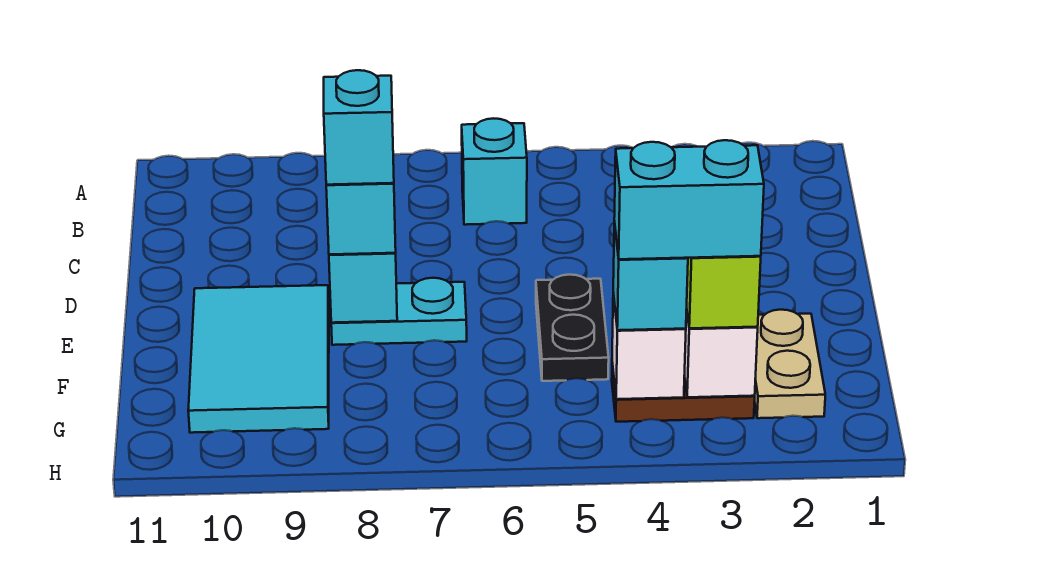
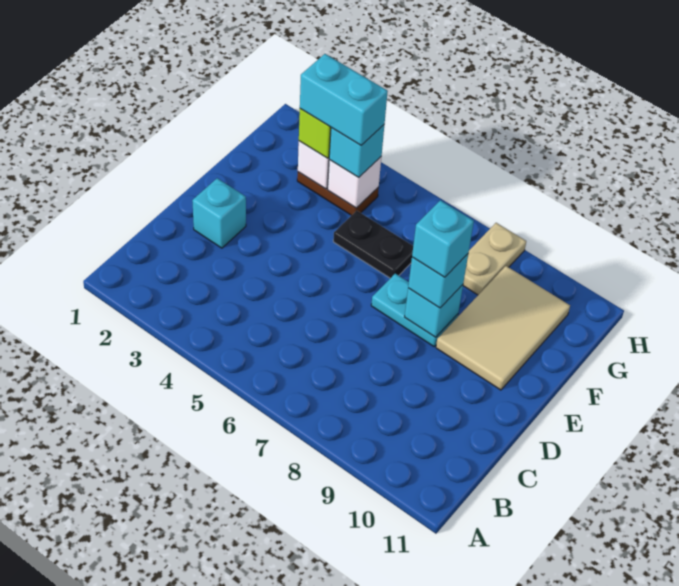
cyan 1x1 brick [462,118,527,225] -> cyan 1x1 brick moved to [192,178,246,248]
black 1x2 plate [536,275,609,381] -> black 1x2 plate turned to [333,211,413,278]
cyan 2x3 tile [188,285,329,433] -> tan 2x3 tile [436,266,570,390]
tan 1x2 plate [755,310,825,418] -> tan 1x2 plate moved to [463,223,526,295]

